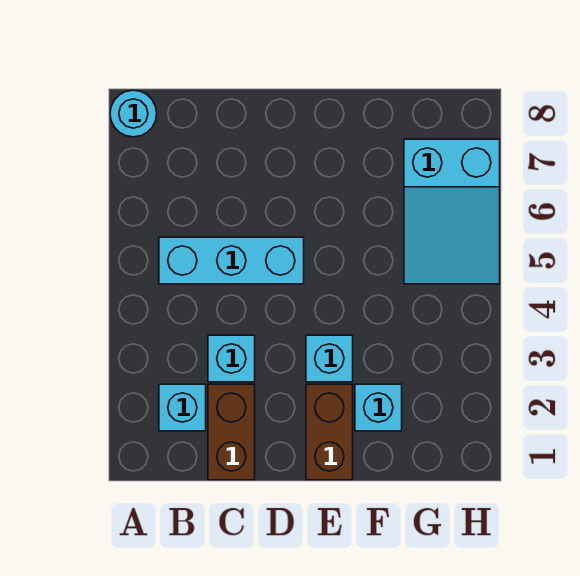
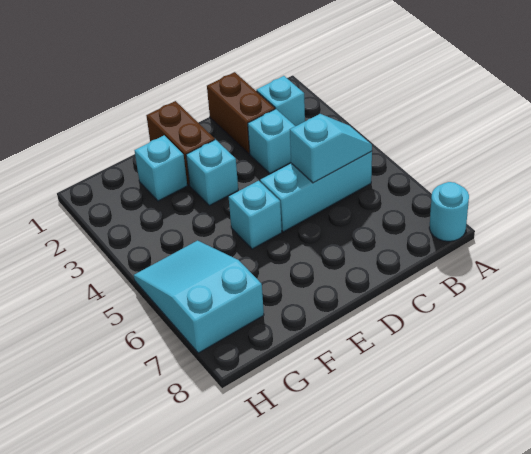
none -> cyan 1x2 slope [290,114,372,183]
none -> cyan 1x1 brick [229,181,282,249]

